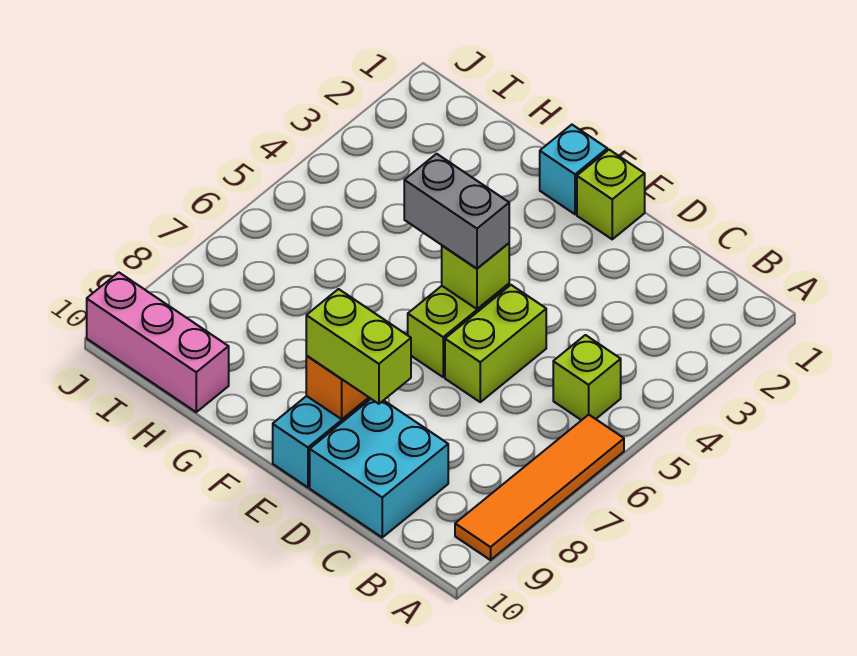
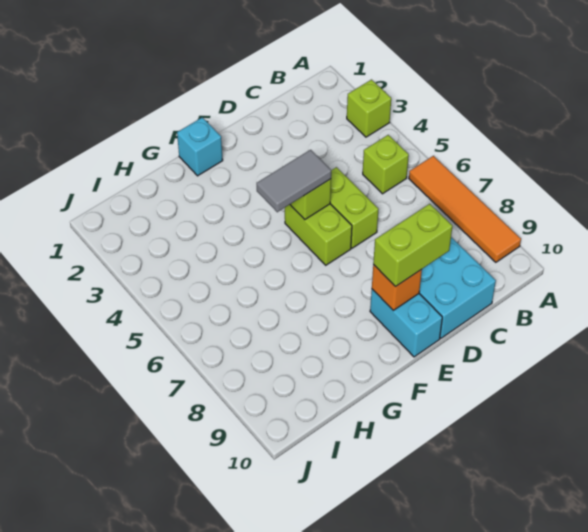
lime 1x1 brick [577,150,645,239] -> lime 1x1 brick moved to [347,80,391,137]
grey 1x2 brick [404,154,509,268] -> grey 1x2 tile [257,150,331,212]
pink 1x3 brick [87,272,229,412] -> none

